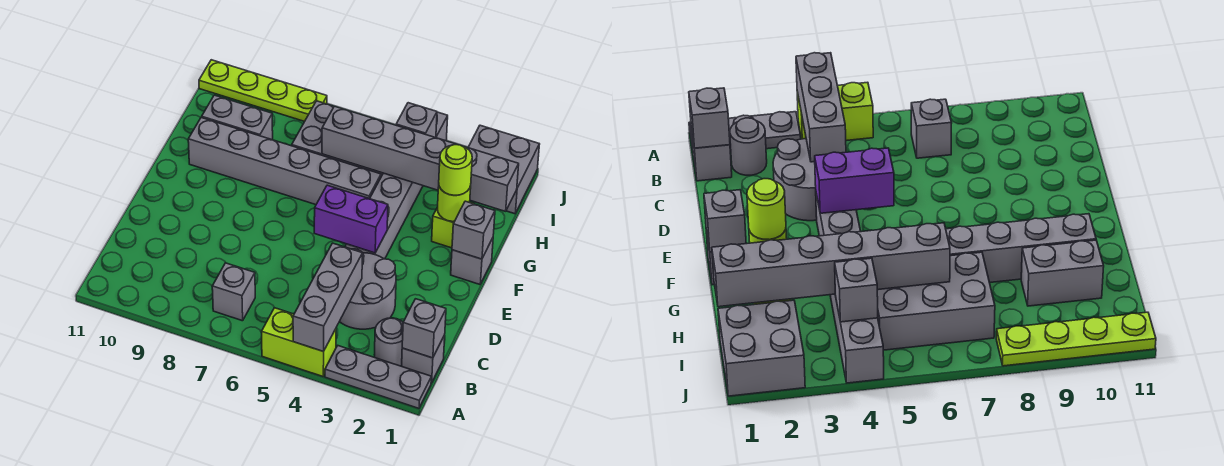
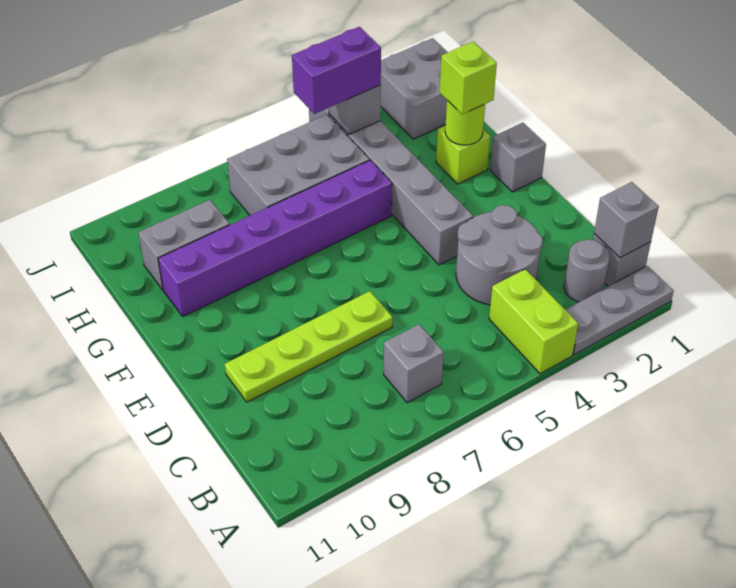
lime 1x2 brick [262,308,336,376] -> lime 1x2 brick turned to [489,269,578,374]
grey 1x3 brick [293,243,362,352] -> none
purple 1x2 brick [314,185,388,253] -> purple 1x2 brick moved to [292,27,381,114]
grey 1x1 brick [452,201,495,259] -> none
lime 1x1 round brick [439,145,472,195] -> lime 1x1 brick [440,42,497,114]
grey 1x6 brick [188,117,381,205] -> purple 1x6 brick [158,160,392,316]
grey 1x6 brick [322,106,519,211] -> none
lime 1x4 plate [199,60,327,122] -> lime 1x4 plate moved to [225,291,393,402]

